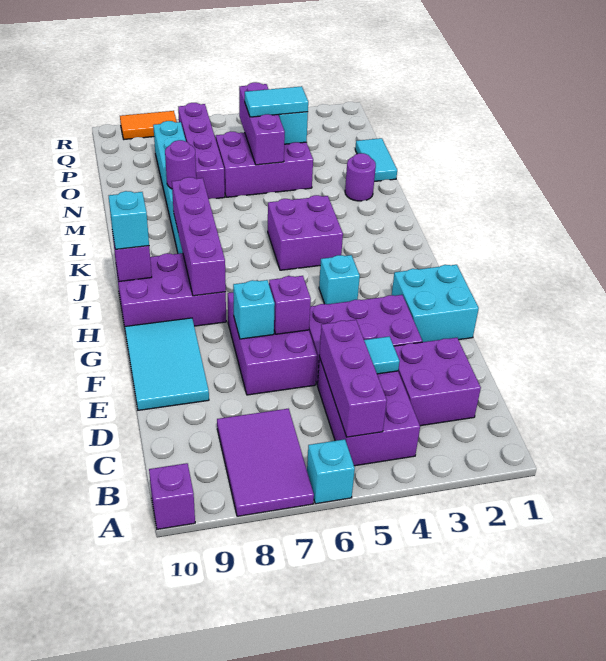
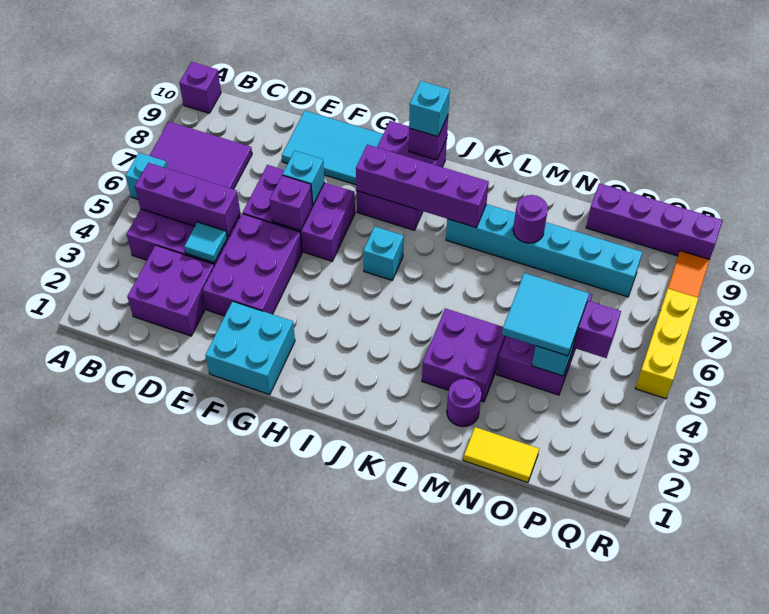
cyan 1x1 brick [319,255,360,304] -> cyan 1x1 brick moved to [363,226,404,280]
purple 2x2 brick [268,195,343,270] -> purple 2x2 brick moved to [422,308,506,402]
cyan 1x2 tile [355,138,397,181] -> yellow 1x2 tile [464,427,539,483]
purple 1x4 brick [178,103,225,199] -> purple 1x4 brick moved to [586,183,723,260]
cyan 1x2 tile [245,86,308,117] -> cyan 2x2 tile [502,273,589,356]
none -> yellow 1x3 brick [635,289,699,399]

